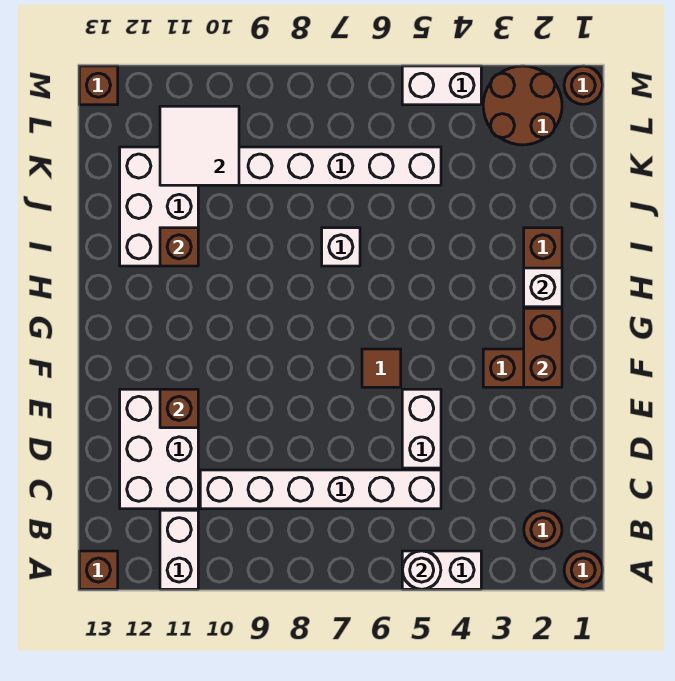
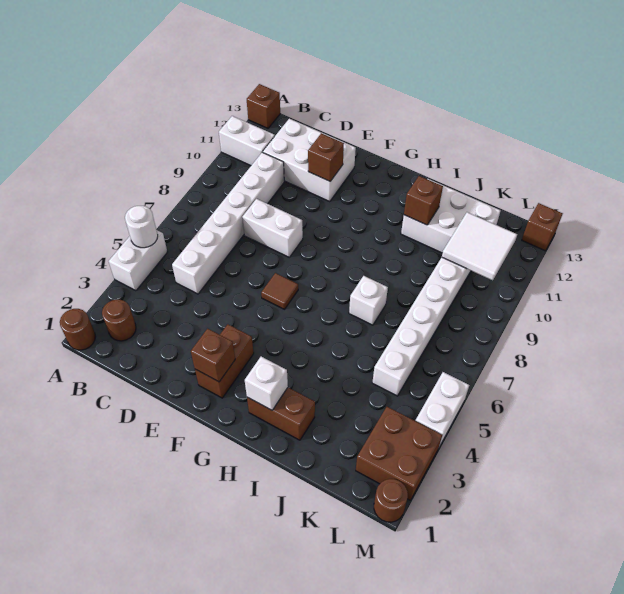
white 1x2 brick [402,389,441,468] -> white 1x2 brick moved to [242,199,303,257]
brown 1x2 brick [524,308,562,387] -> brown 1x1 brick [191,329,235,382]
brown 2x2 round brick [483,66,562,145] -> brown 2x2 brick [356,407,442,500]

